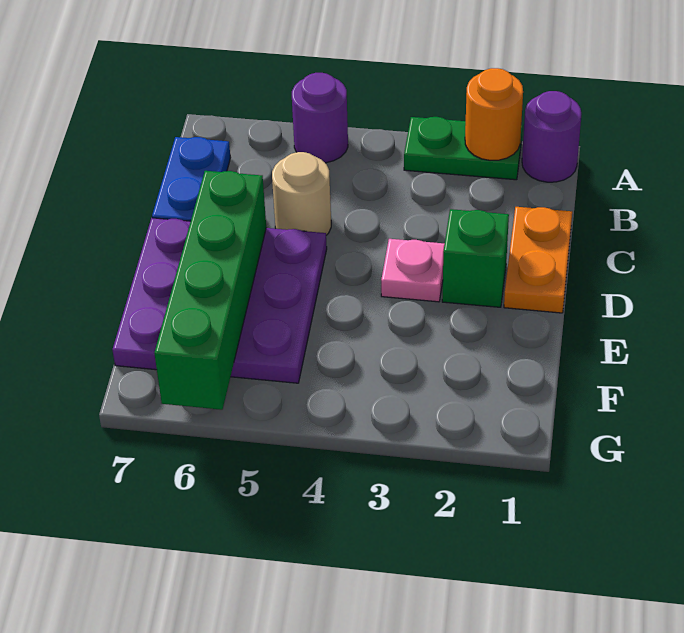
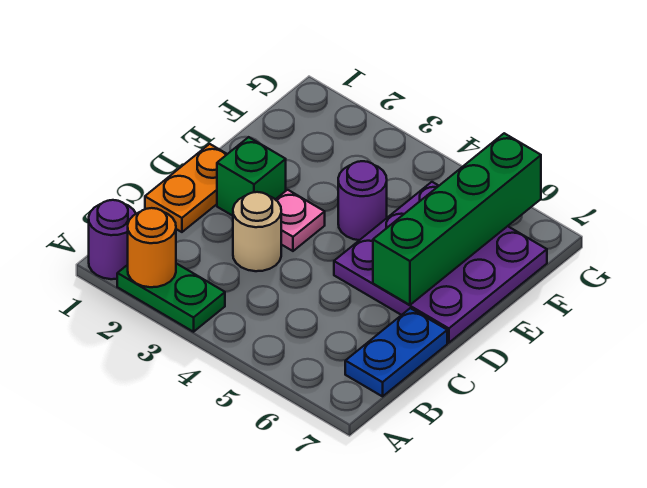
purple 1x1 round brick [292,73,348,163] -> purple 1x1 round brick moved to [338,161,387,240]
tan 1x1 round brick [272,152,331,235] -> tan 1x1 round brick moved to [233,192,281,271]

